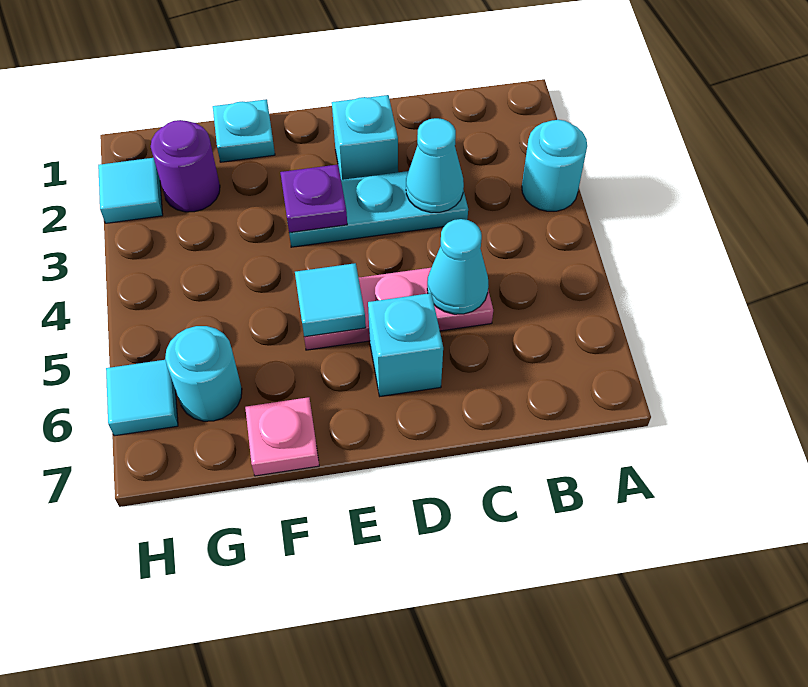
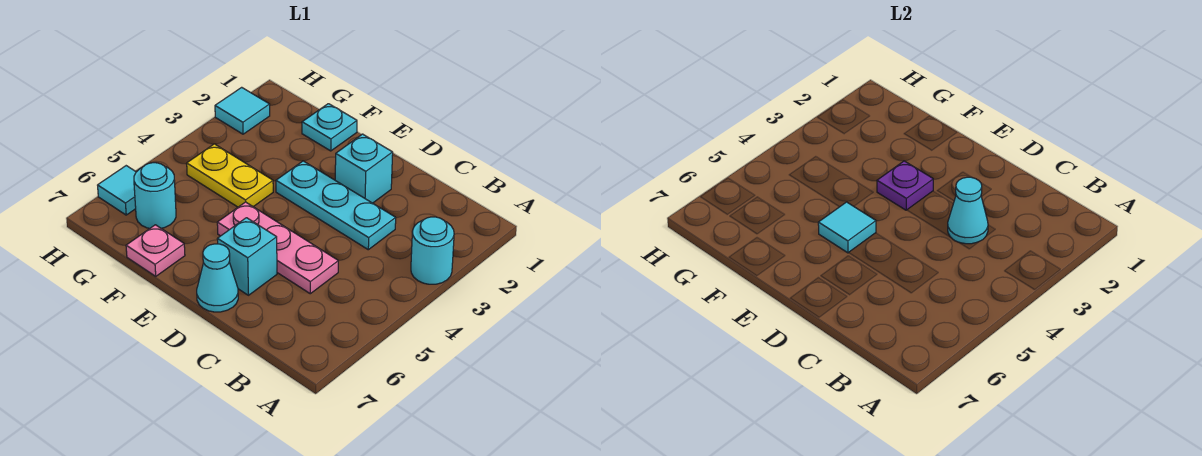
cyan 1x1 cone [427,219,488,314] -> cyan 1x1 cone moved to [197,244,238,312]
none -> yellow 1x2 plate [187,144,273,207]
purple 1x1 round brick [151,120,220,212] -> none

